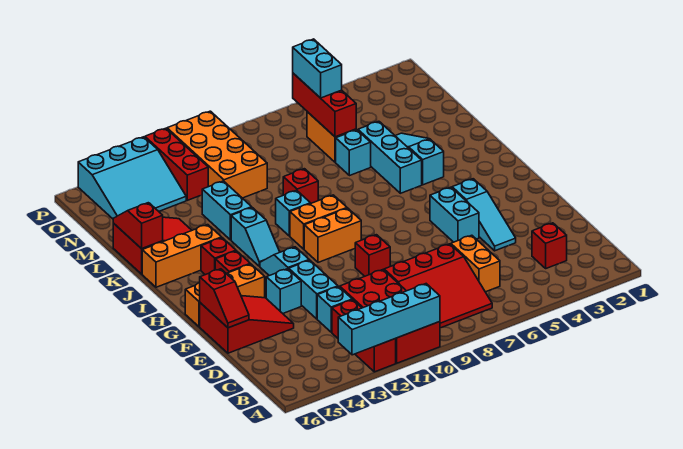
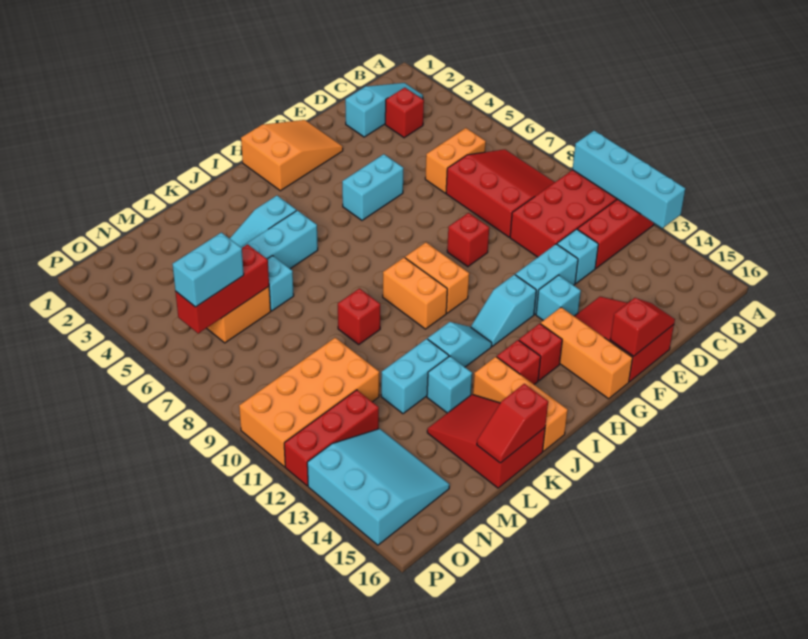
cyan 1x3 slope [452,179,516,251] -> cyan 1x3 slope moved to [345,83,423,137]
none -> orange 2x3 slope [241,120,343,191]
cyan 1x1 brick [276,190,310,236] -> cyan 1x1 brick moved to [427,356,472,413]

